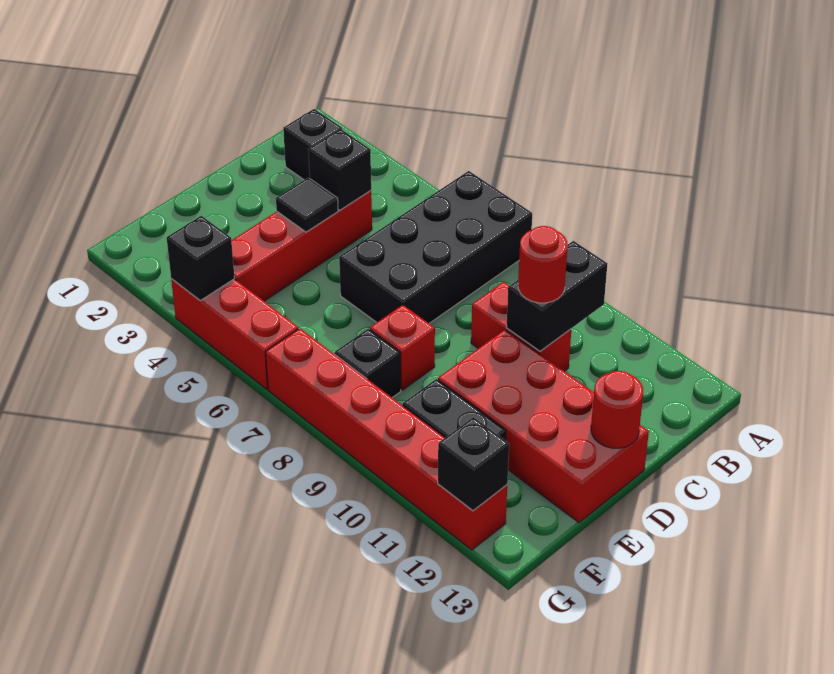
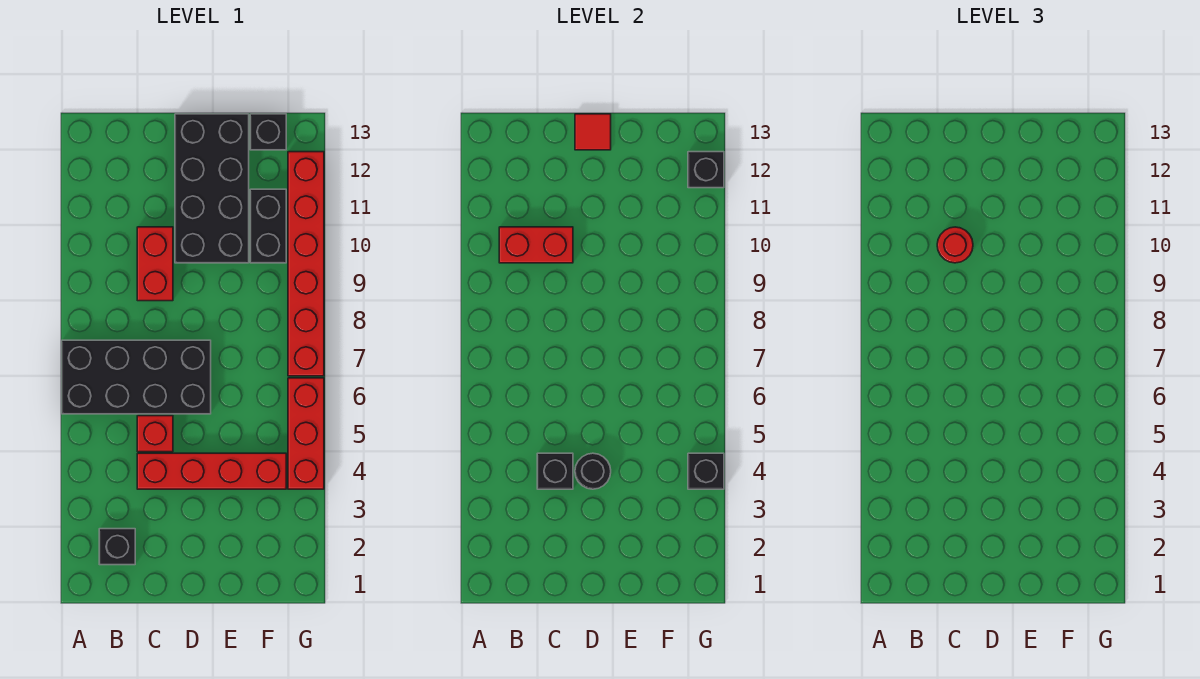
black 1x2 brick [507,241,607,351] -> red 1x2 brick [499,227,573,263]
black 1x1 tile [276,178,338,232] -> black 1x1 round brick [575,453,611,489]
red 2x4 brick [438,330,649,523] -> black 2x4 brick [175,114,249,263]
red 1x1 round brick [591,371,643,448] -> red 1x1 tile [575,114,611,150]
red 1x1 brick [370,305,435,390] -> red 1x1 brick moved to [137,416,173,452]
black 1x1 brick [335,329,401,397] -> black 1x1 brick moved to [250,114,286,150]

